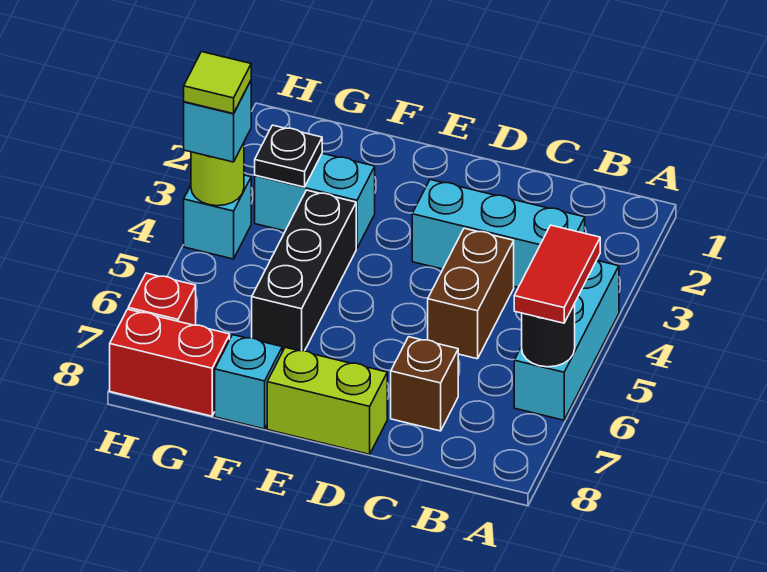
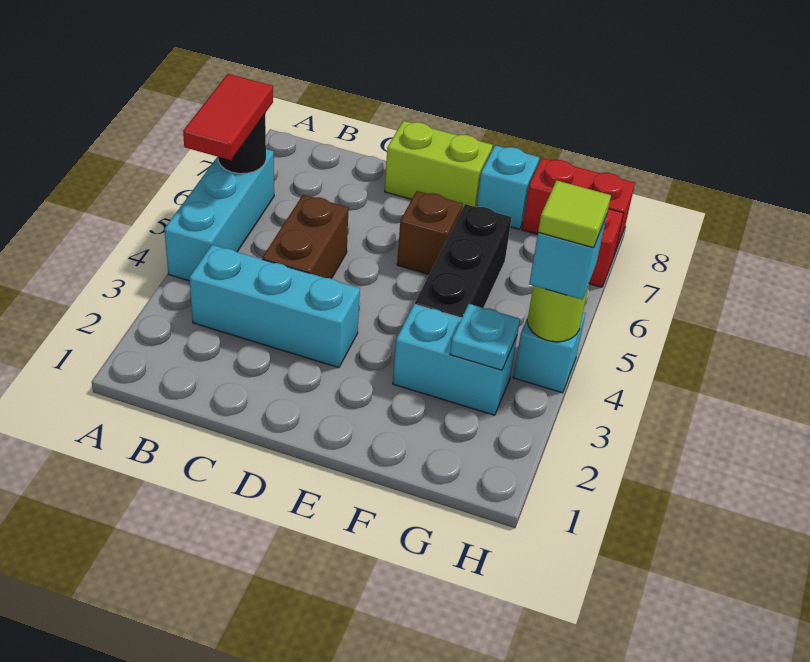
brown 1x1 brick [391,337,458,431] -> brown 1x1 brick moved to [397,191,463,274]
black 1x1 plate [255,125,322,187] -> cyan 1x1 plate [450,304,520,370]

